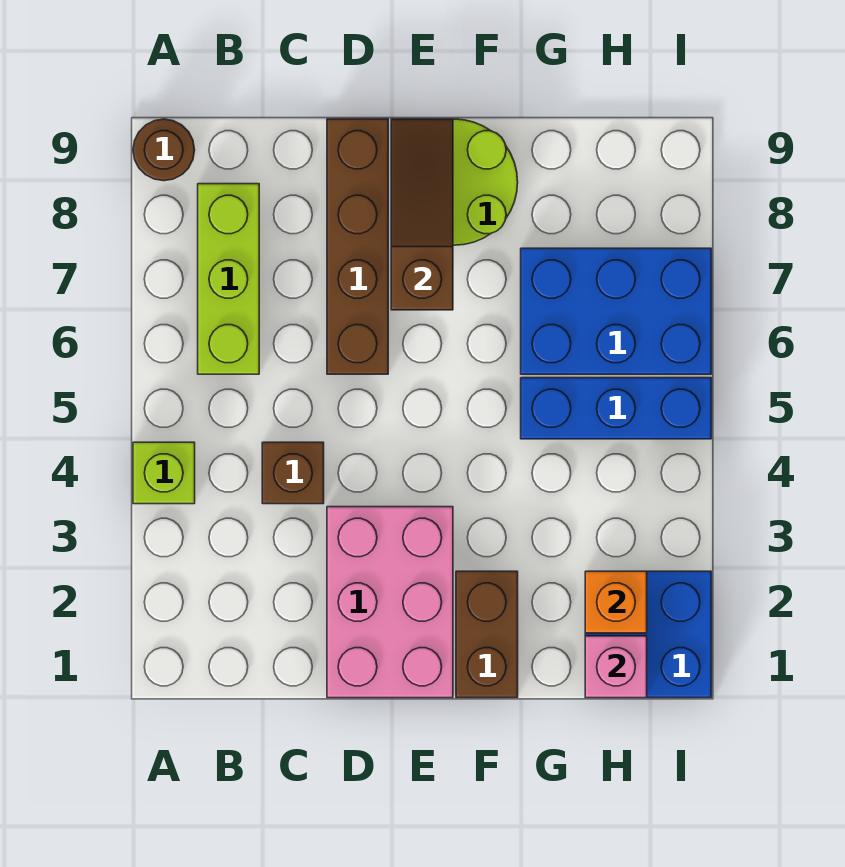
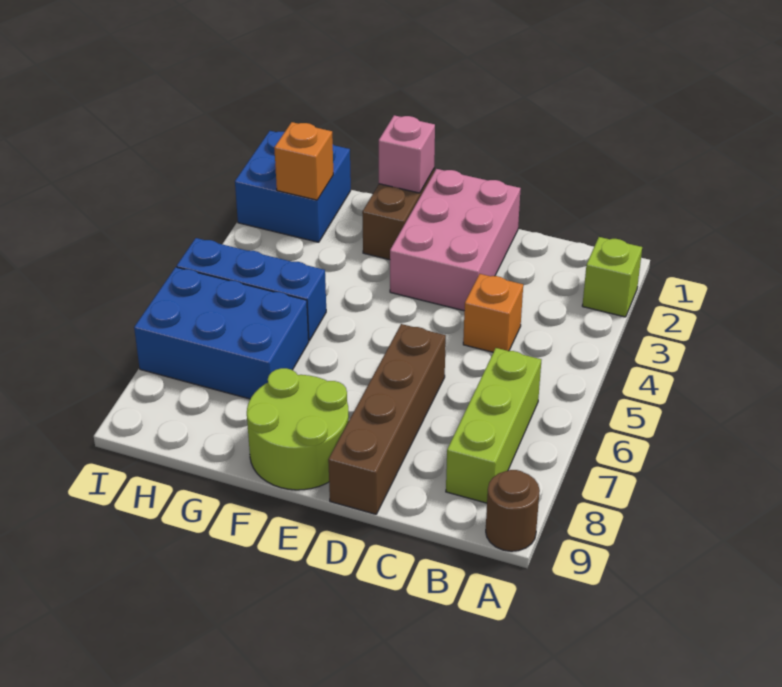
lime 1x1 brick [133,442,195,504] -> lime 1x1 brick moved to [582,237,642,317]
brown 1x1 brick [262,442,324,504] -> orange 1x1 brick [463,274,523,352]
brown 1x3 slope [391,119,453,310] -> none
pink 1x1 brick [585,636,647,698] -> pink 1x1 brick moved to [379,115,435,193]

